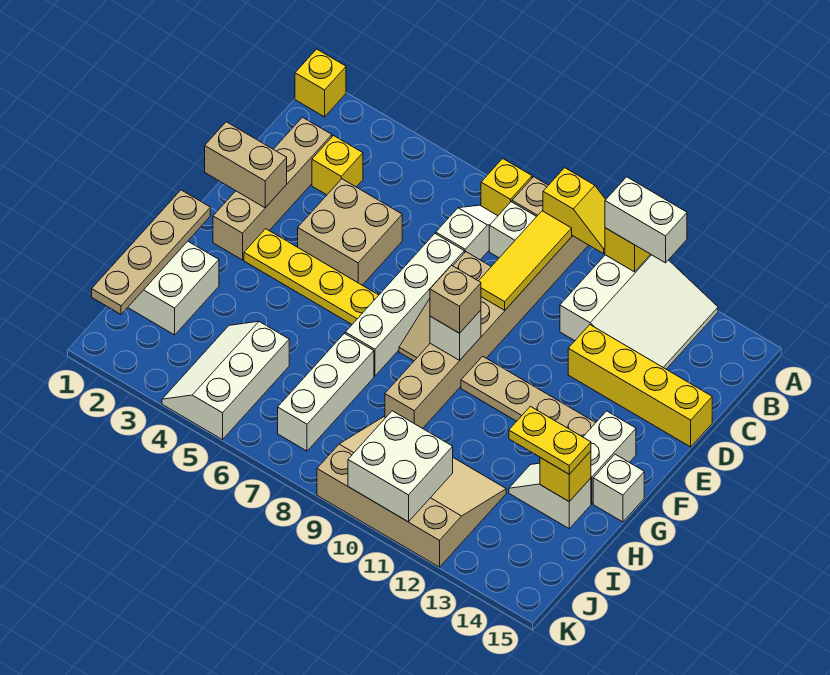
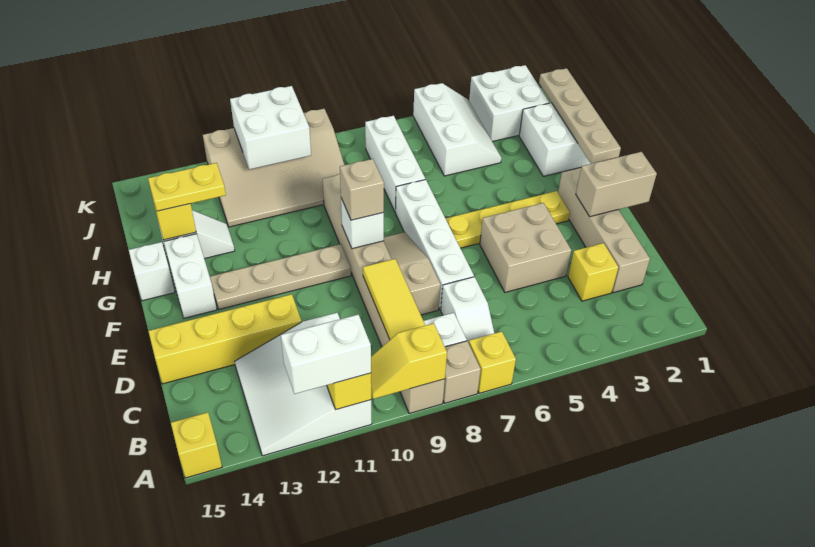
yellow 1x1 brick [295,49,346,117] -> yellow 1x1 brick moved to [171,412,222,478]
none -> white 2x2 brick [469,65,549,142]

